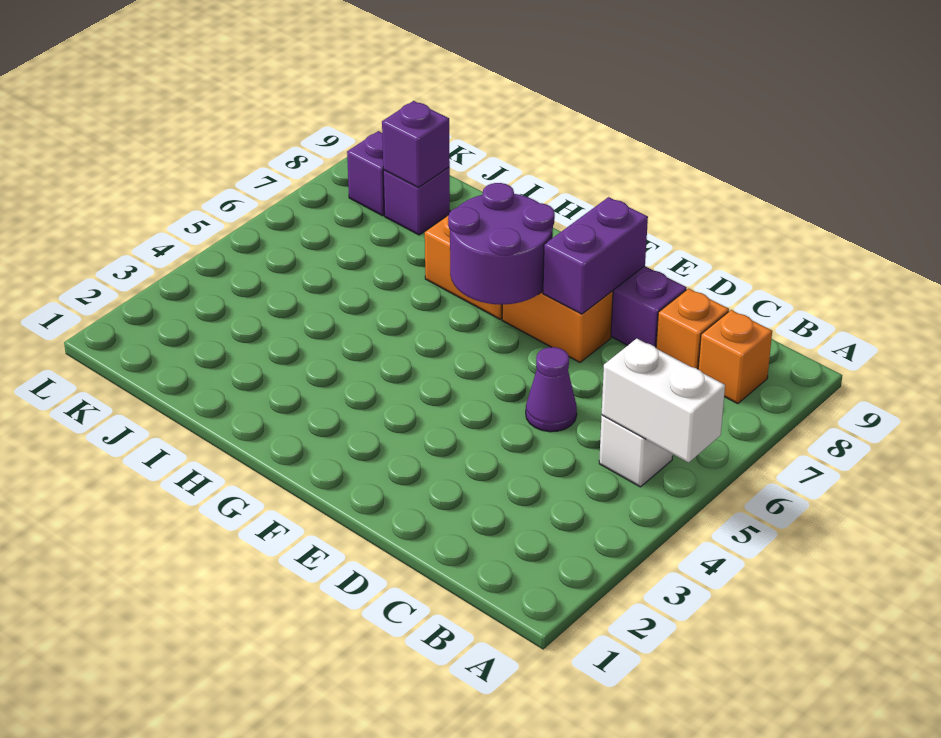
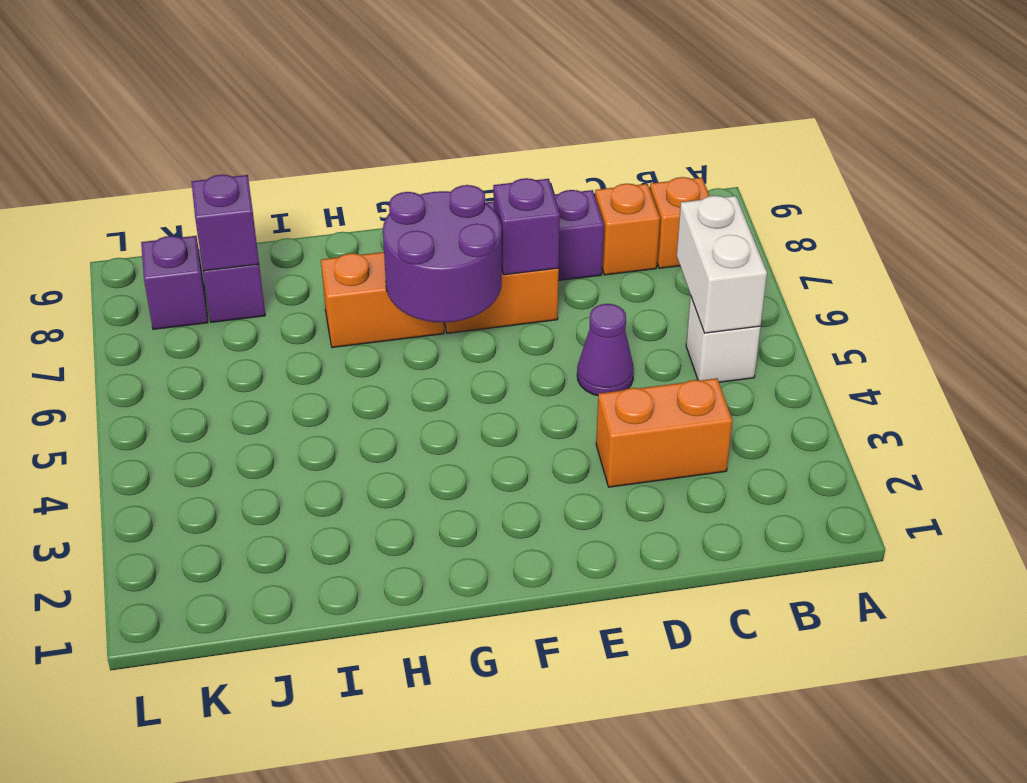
white 1x2 brick [602,339,725,462] -> white 1x2 brick turned to [677,196,767,333]
none -> orange 1x2 brick [596,378,732,487]
purple 1x2 brick [543,197,648,314] -> purple 1x1 brick [493,178,560,275]

